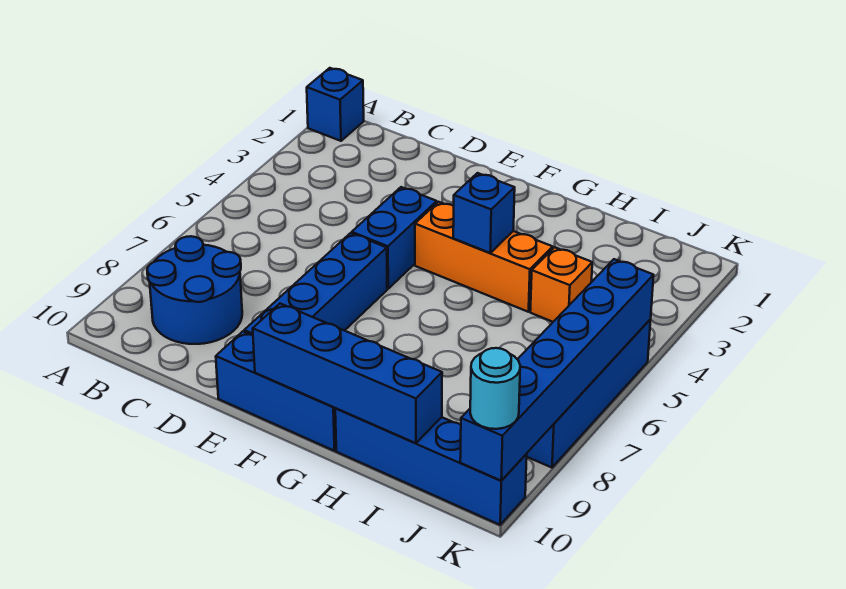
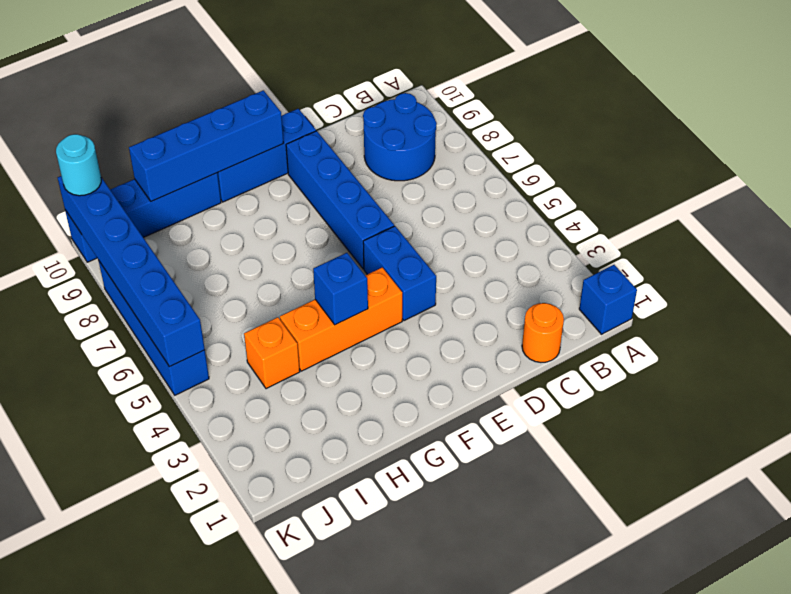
none -> orange 1x1 round brick [522,303,564,362]

